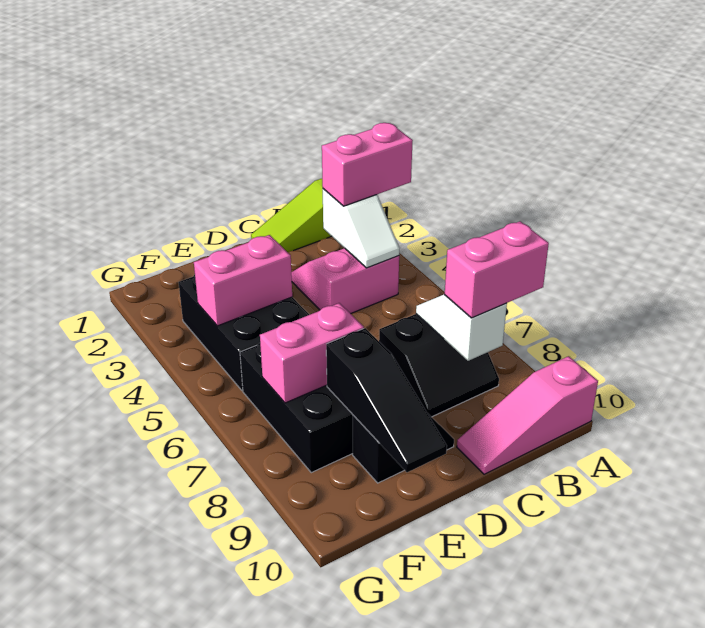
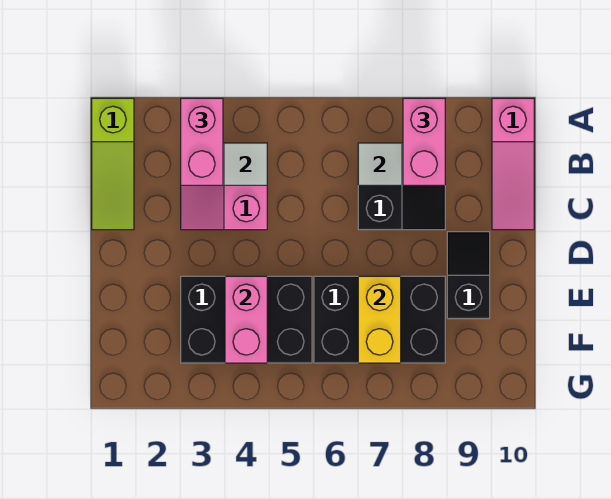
pink 1x2 brick [260,303,364,403] -> yellow 1x2 brick [358,276,401,363]
black 1x3 slope [326,328,447,472] -> none

